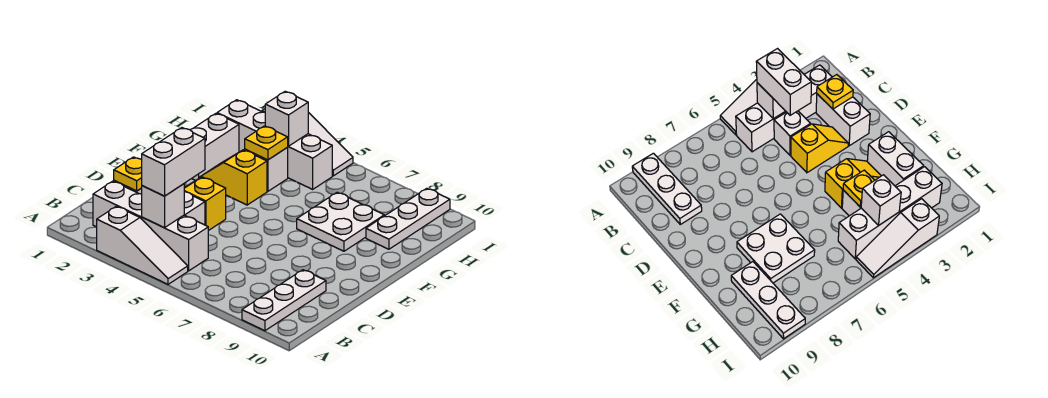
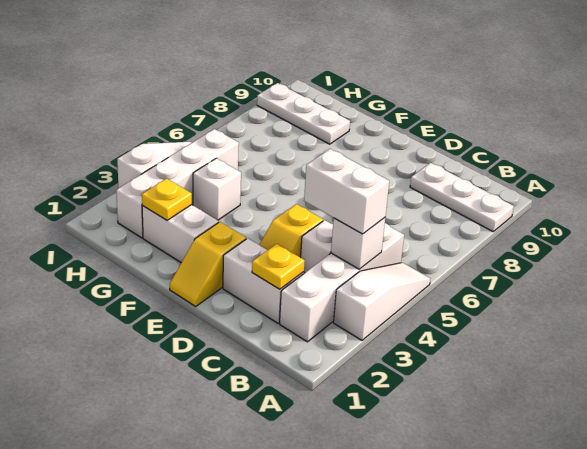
yellow 1x2 slope [200,150,267,205] -> yellow 1x2 slope moved to [170,222,246,306]
white 2x2 plate [297,192,384,251] -> none
yellow 1x1 plate [245,126,288,160] -> yellow 1x1 plate moved to [142,179,192,220]
white 1x1 brick [265,91,308,146] -> none

